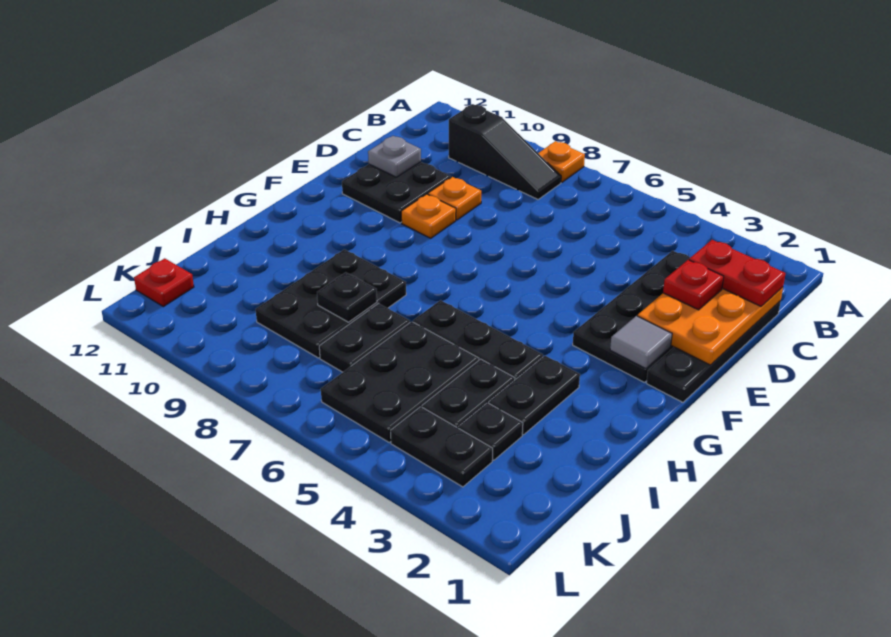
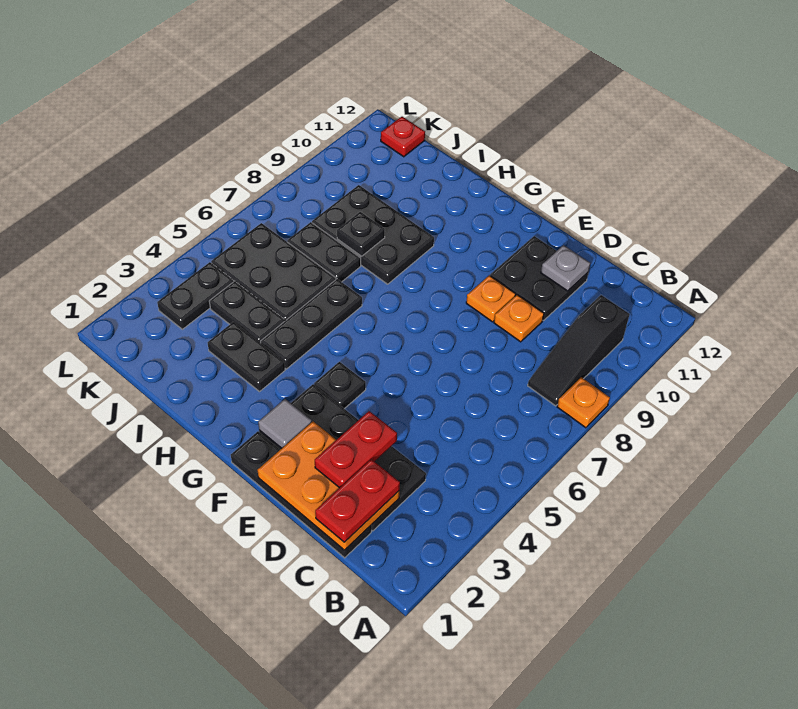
red 1x1 plate [663,260,724,310] -> red 1x2 plate [315,411,397,488]
black 1x1 plate [459,403,523,460] -> black 1x1 plate moved to [314,362,366,409]

